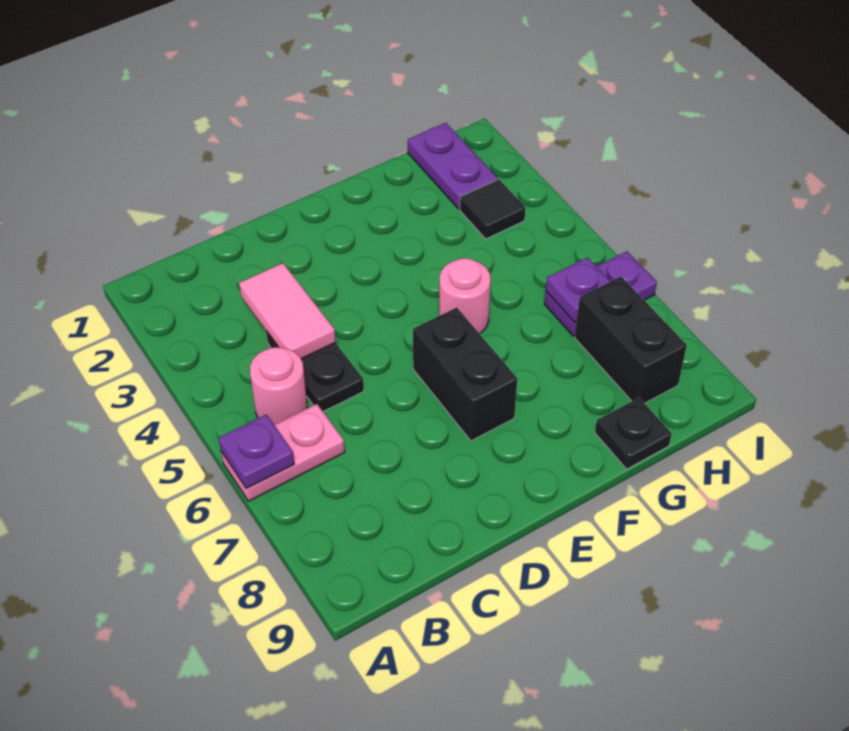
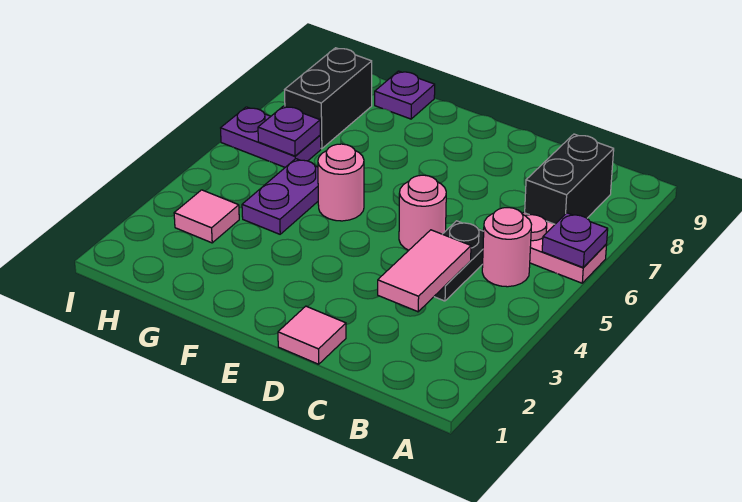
none -> pink 1x1 tile [278,306,346,364]
none -> pink 1x1 round brick [399,175,446,250]
black 1x2 brick [413,308,517,441] -> black 1x2 brick moved to [525,134,614,224]
black 1x1 plate [595,398,672,469] -> purple 1x1 plate [375,71,435,119]
purple 1x2 plate [408,123,498,209] -> purple 1x2 plate moved to [242,159,318,234]
black 1x1 tile [460,179,525,239] -> pink 1x1 tile [174,190,239,243]

